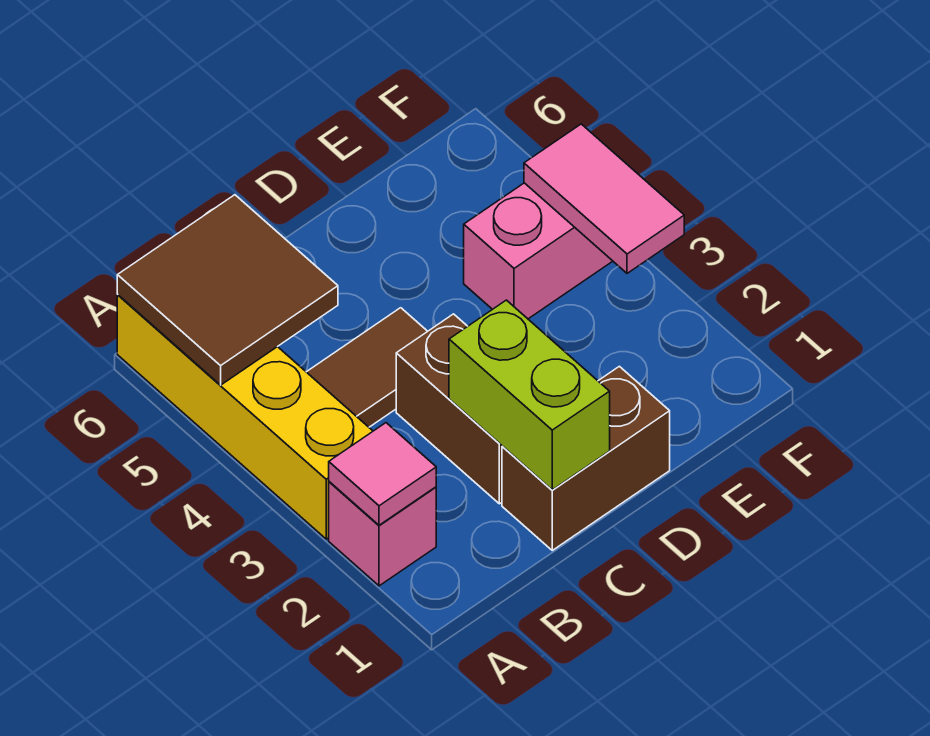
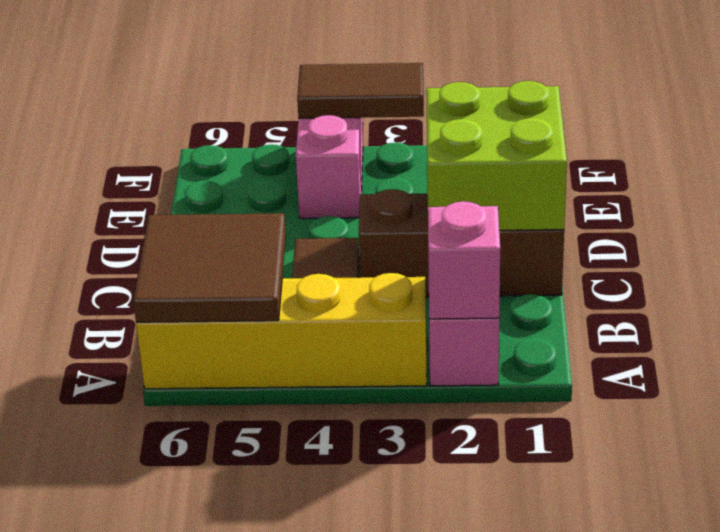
pink 1x1 tile [329,423,436,525] -> pink 1x1 brick [428,201,500,319]
lime 1x2 brick [449,300,610,490] -> lime 2x2 brick [426,81,567,230]
pink 1x2 tile [524,124,684,273] -> brown 1x2 tile [297,63,424,118]

